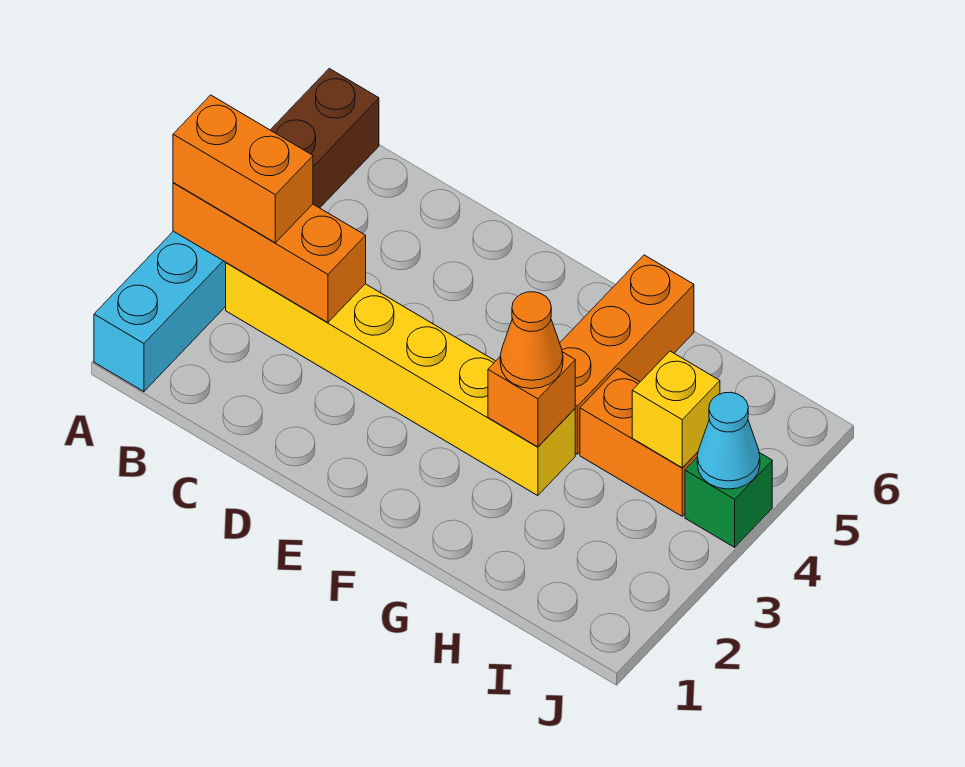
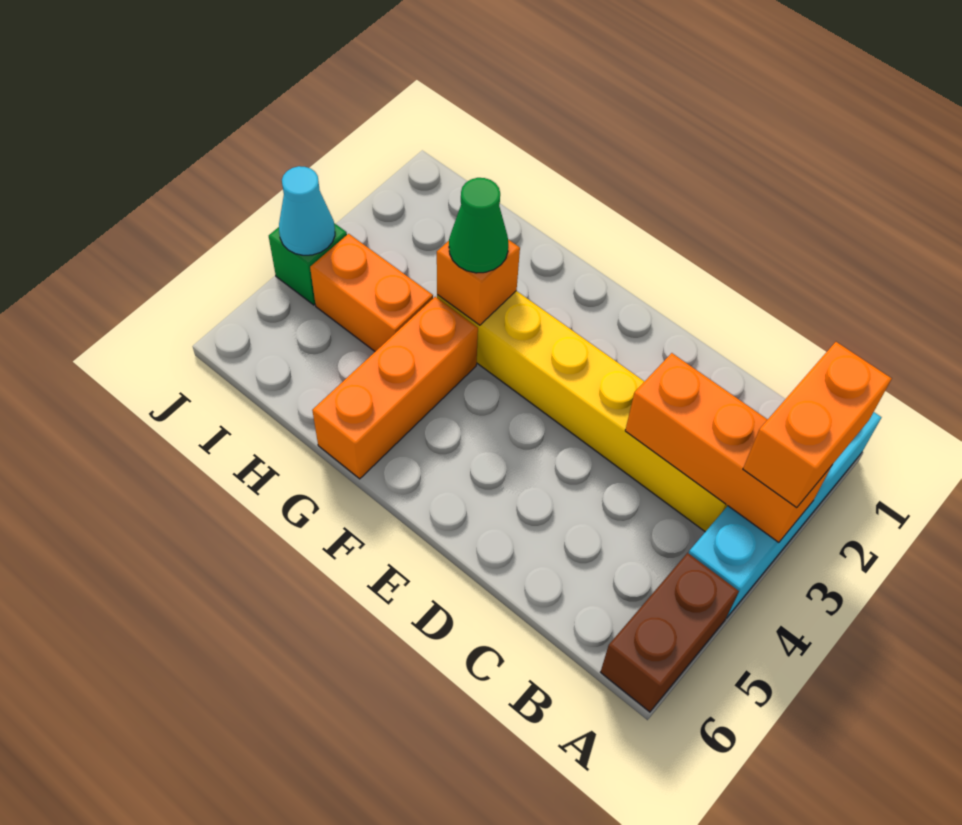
orange 1x2 brick [173,95,313,243] -> orange 1x2 brick turned to [743,342,892,508]
orange 1x1 cone [500,292,563,389] -> green 1x1 cone [449,178,508,273]
yellow 1x1 brick [632,351,720,468] -> none

